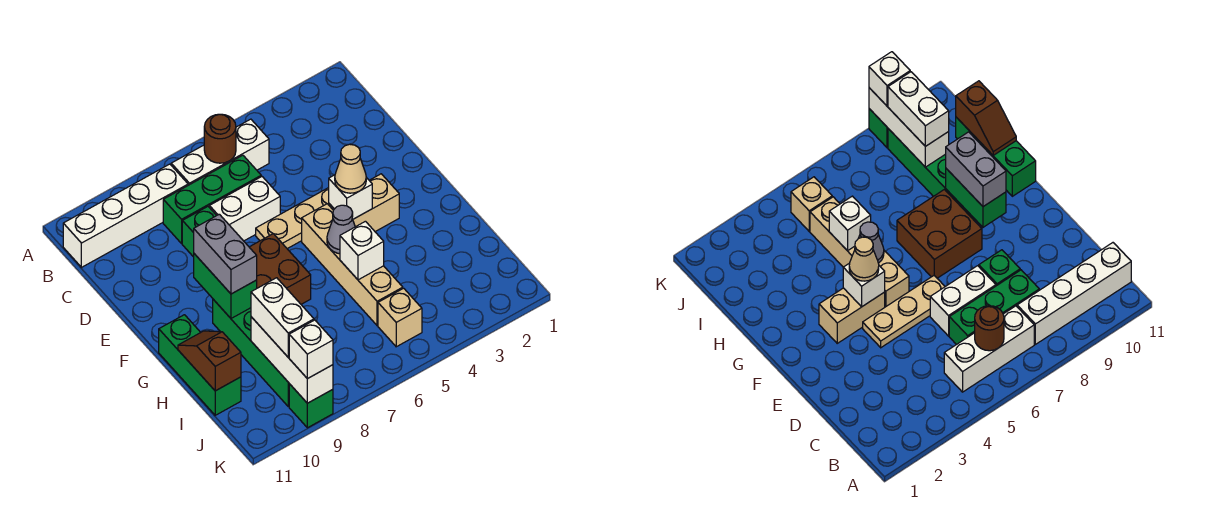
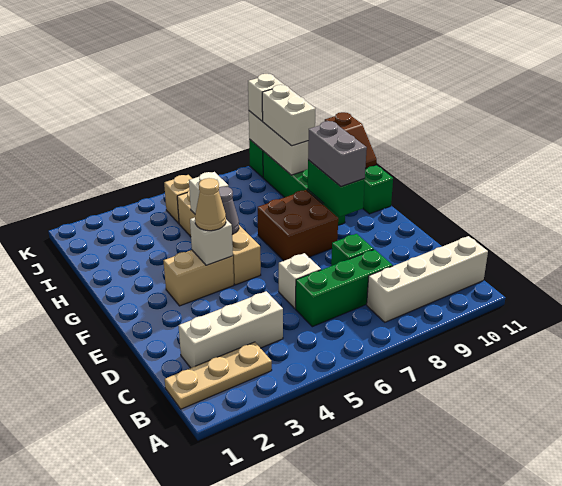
white 1x3 brick [171,119,269,185] -> white 1x3 brick moved to [178,291,283,368]
brown 1x1 round brick [204,114,236,163] -> none
white 1x2 brick [209,176,280,241] -> white 1x1 brick [279,253,321,308]
tan 1x3 plate [256,188,329,249] -> tan 1x3 plate moved to [165,342,272,409]

